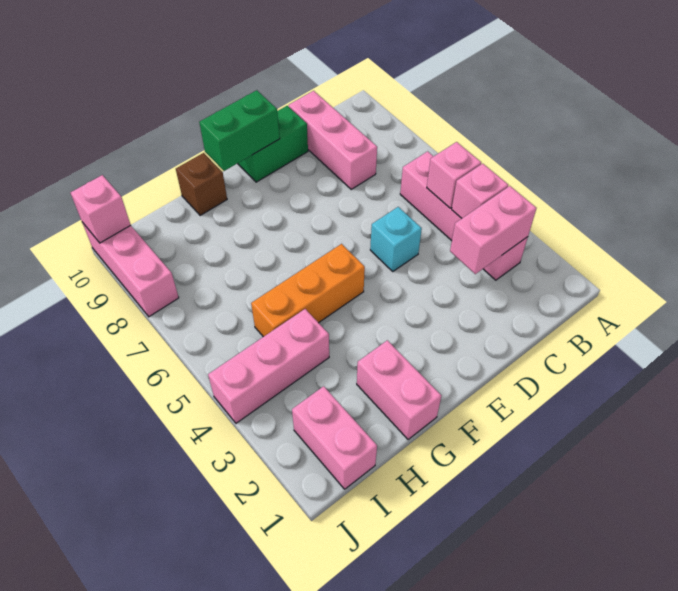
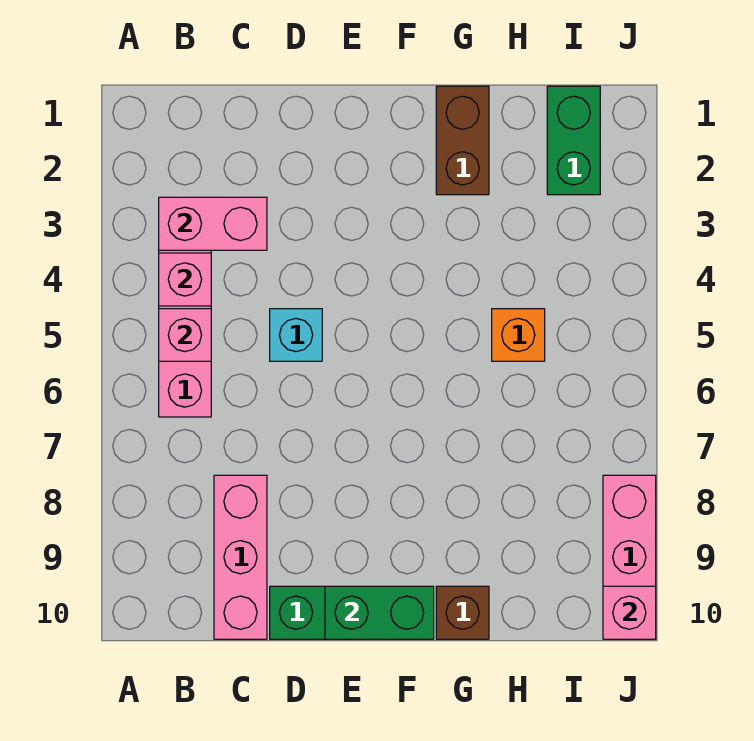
orange 1x3 brick [251,244,365,337] -> orange 1x1 brick [492,309,545,361]
pink 1x2 brick [357,340,442,440] -> brown 1x2 brick [436,86,489,195]
pink 1x3 brick [208,309,329,423] -> none
pink 1x2 brick [292,386,377,489] -> green 1x2 brick [547,86,600,195]

